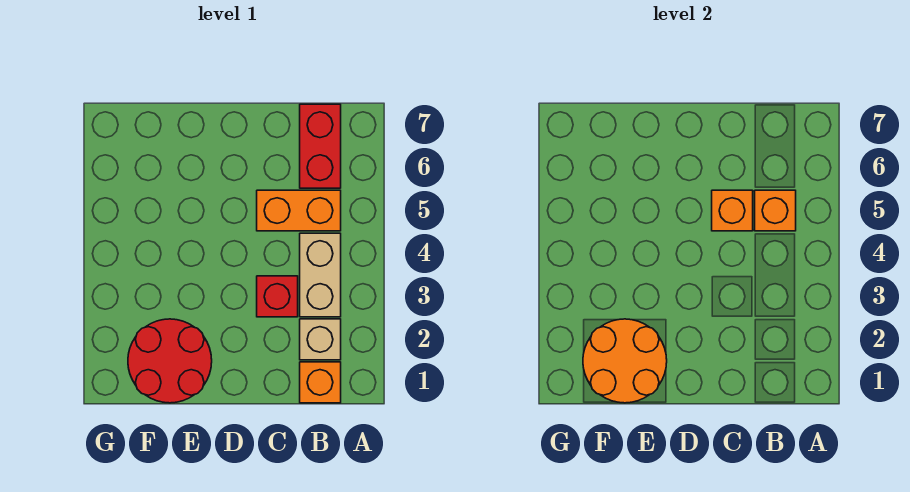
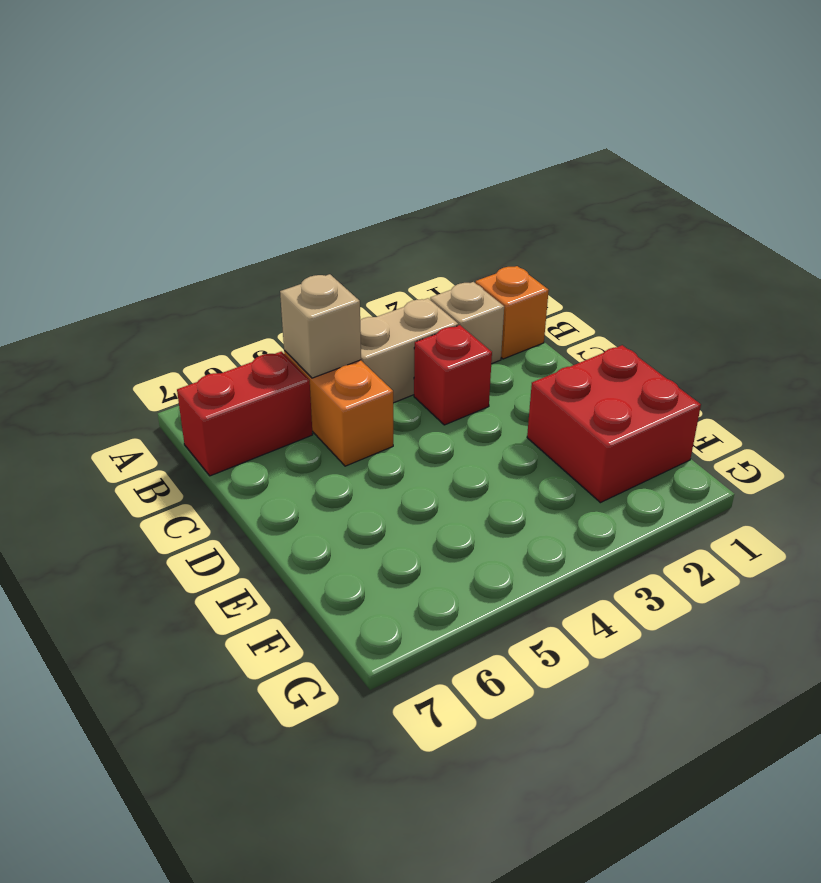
orange 1x1 brick [755,190,796,231] -> tan 1x1 brick [280,274,361,378]
orange 1x1 brick [712,190,753,231] -> none
red 2x2 round brick [128,319,212,403] -> red 2x2 brick [527,345,701,503]
orange 2x2 round brick [583,319,667,403] -> none

